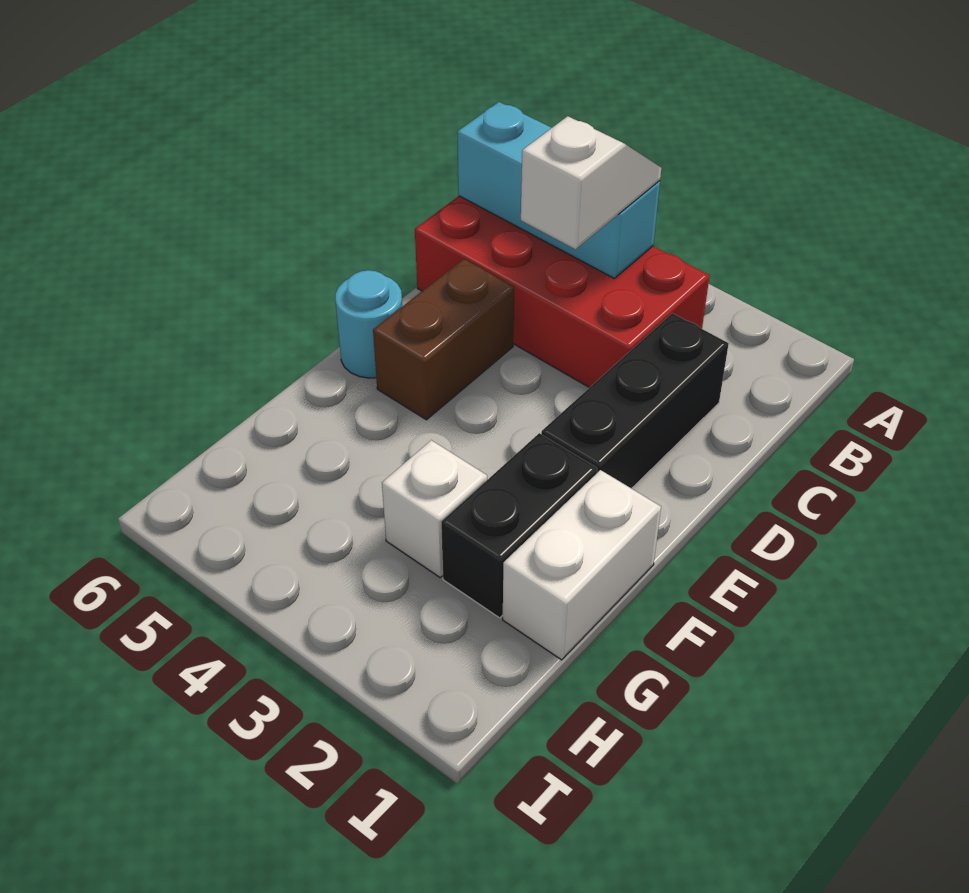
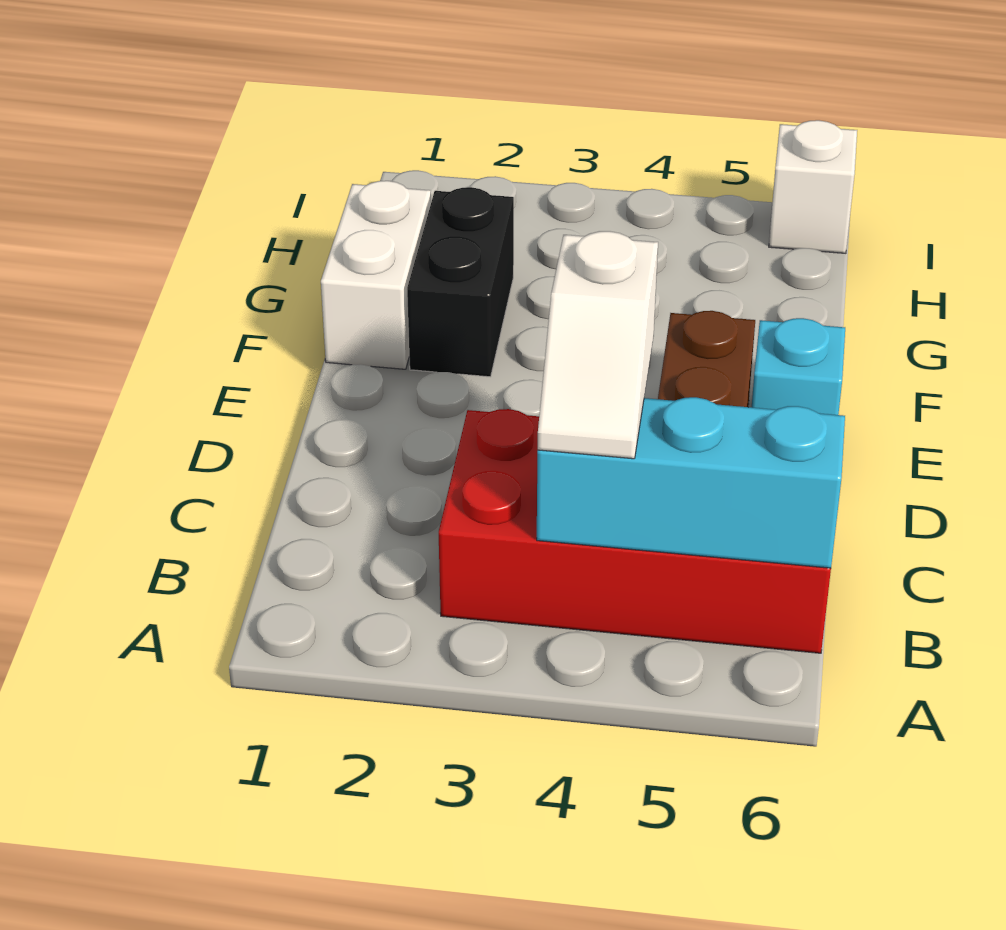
black 1x3 brick [541,313,729,489] -> none
cyan 1x1 round brick [335,270,402,378] -> cyan 1x1 brick [752,318,845,415]
white 1x1 brick [382,440,487,577] -> white 1x1 brick moved to [769,120,857,253]

